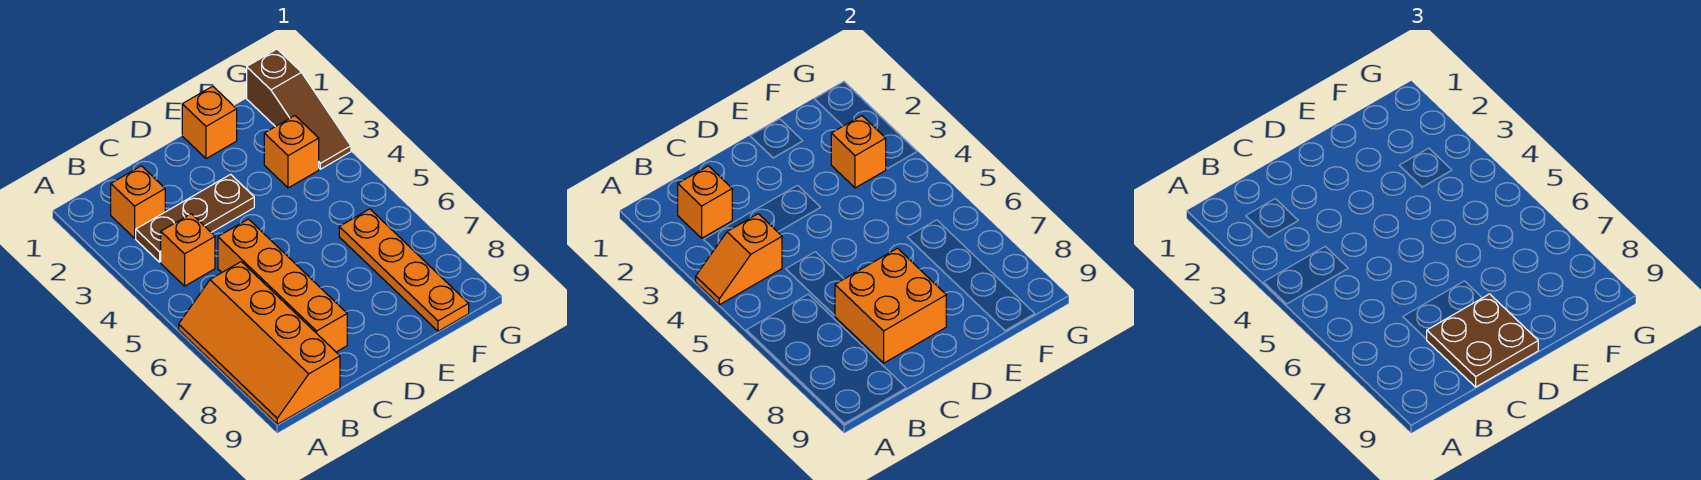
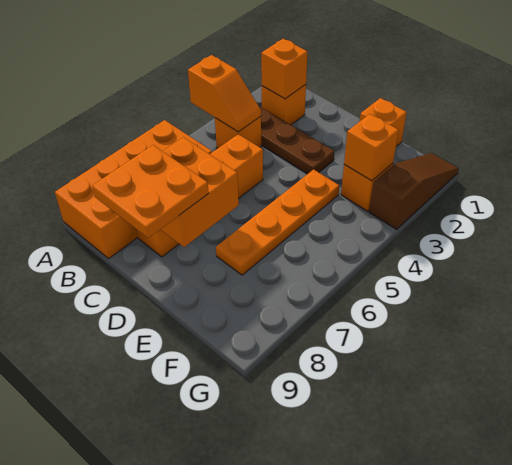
orange 1x2 slope [696,214,782,305] -> orange 1x2 slope turned to [188,55,261,132]
orange 2x4 slope [179,262,340,424] -> orange 2x4 brick [55,120,212,258]
brown 2x2 plate [1426,294,1538,387] -> orange 2x2 plate [92,145,209,238]
orange 1x4 plate [339,209,469,331] -> orange 1x4 plate moved to [216,169,339,275]
brown 1x3 slope [247,49,351,169] -> brown 1x3 slope turned to [369,153,459,229]

